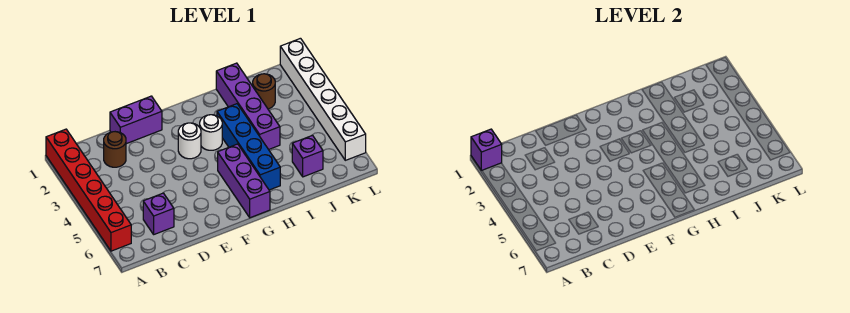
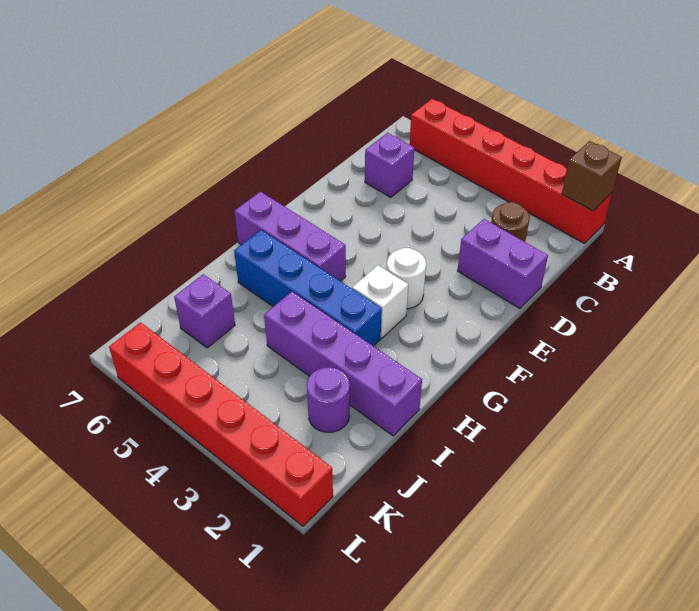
purple 1x1 brick [471,129,502,170] -> brown 1x1 brick [562,141,622,211]
purple 1x2 brick [110,96,162,144] -> purple 1x2 brick turned to [458,219,548,309]
white 1x1 round brick [200,115,222,150] -> white 1x1 brick [352,265,408,338]
brown 1x1 round brick [253,74,275,109] -> purple 1x1 round brick [307,367,350,432]
white 1x6 brick [280,38,366,160] -> red 1x6 brick [109,322,333,526]

